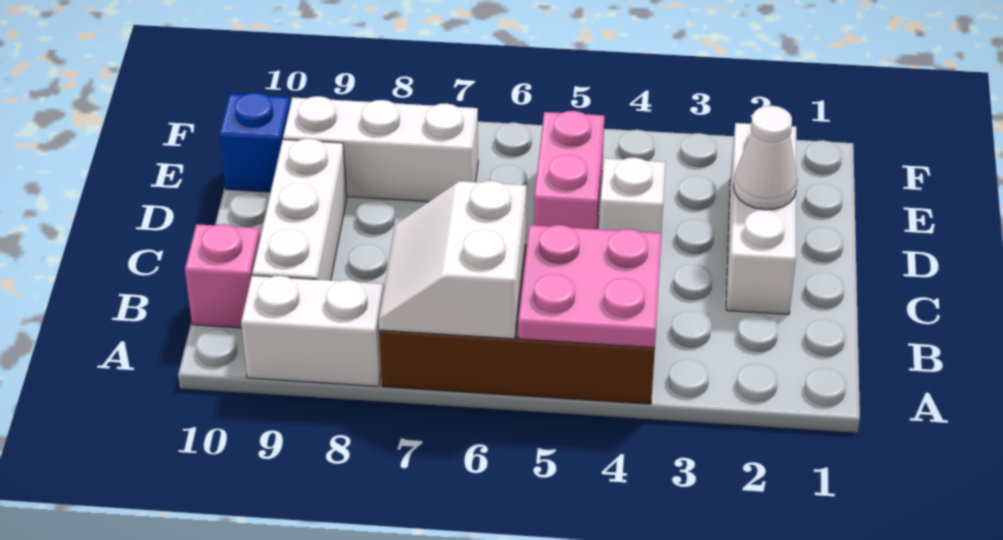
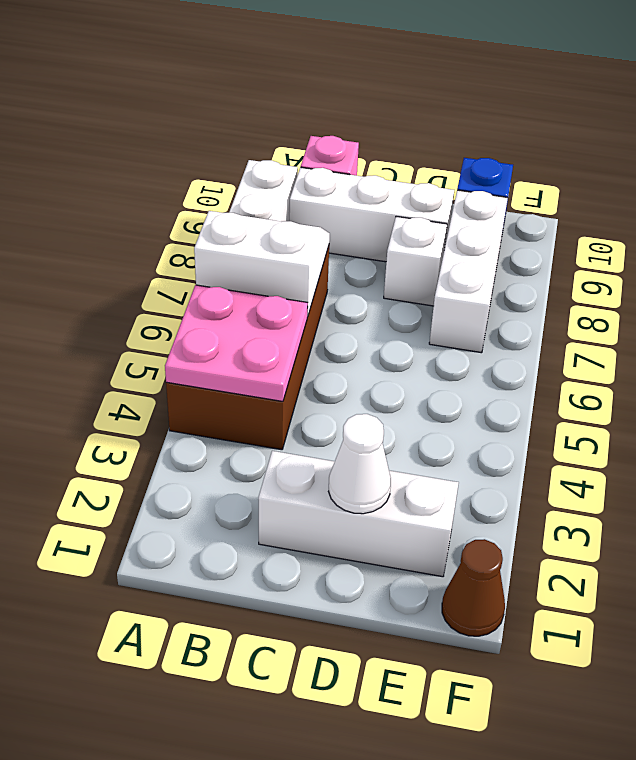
white 1x1 brick [599,158,666,233] -> white 1x1 brick moved to [384,216,447,306]
pink 1x2 brick [534,111,604,229] -> none
none -> brown 1x1 cone [442,539,505,636]

